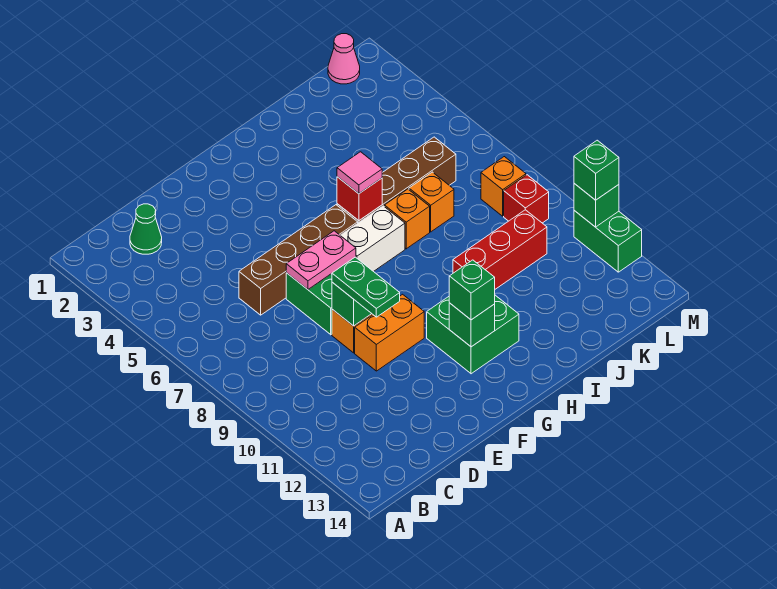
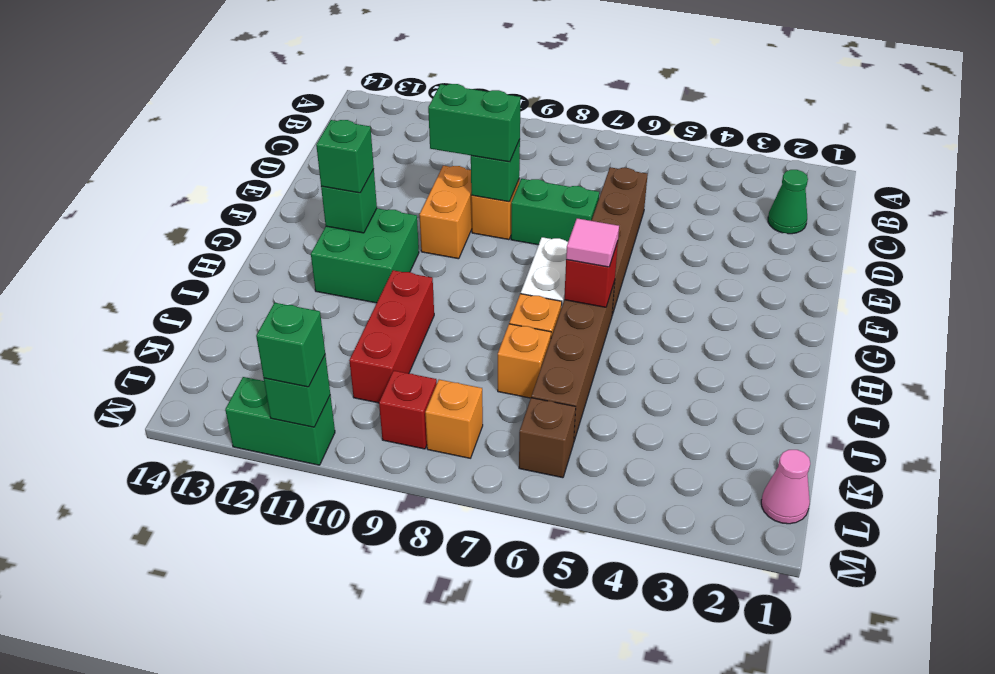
pink 1x2 plate [286,231,356,289] -> none
green 1x2 plate [332,257,400,317] -> green 1x2 brick [428,84,521,162]
none -> brown 1x1 brick [519,398,576,478]

